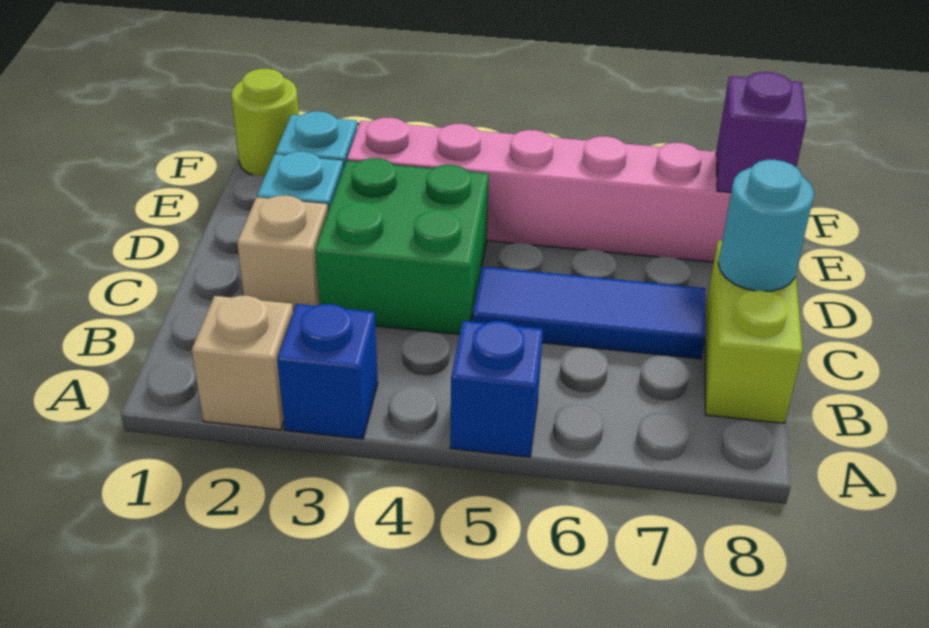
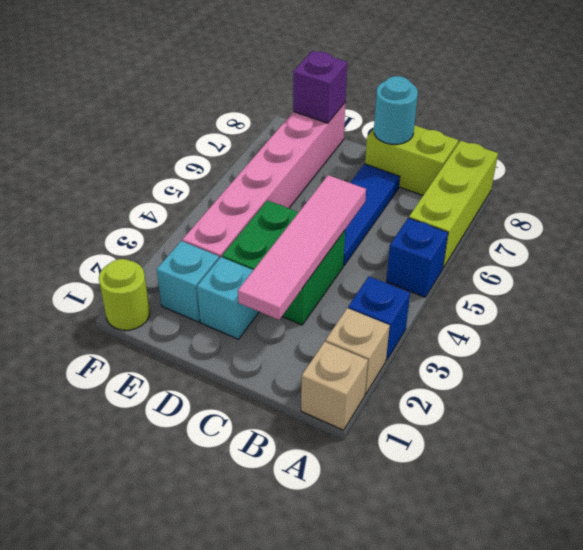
none -> lime 1x3 brick [409,141,498,268]
tan 1x1 brick [237,195,328,311] -> tan 1x1 brick moved to [301,342,368,430]
none -> pink 1x4 tile [238,175,366,320]

